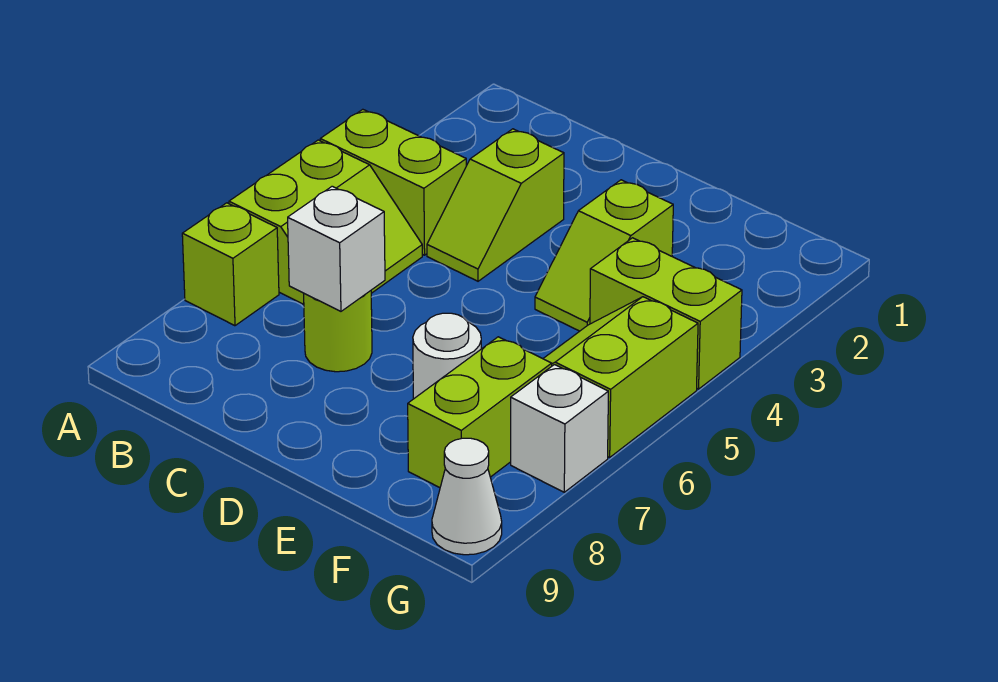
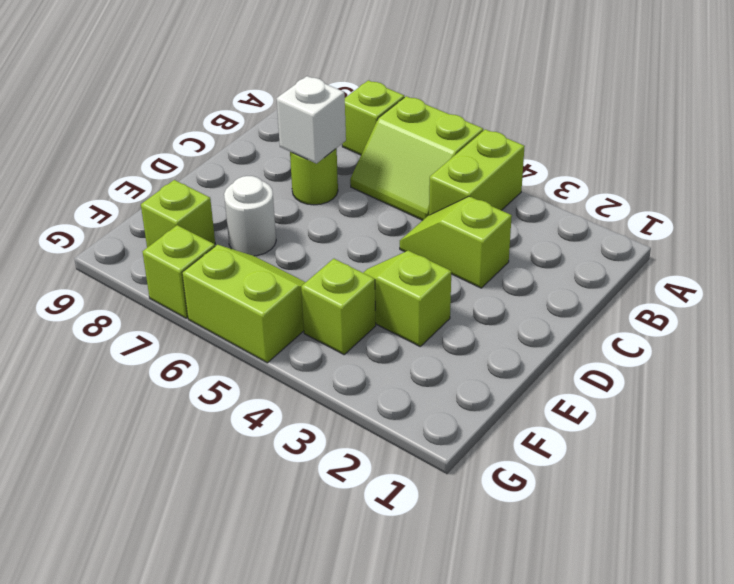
lime 1x2 brick [590,238,742,389] -> lime 1x1 brick [301,259,376,354]
lime 1x2 brick [408,337,552,488] -> lime 1x1 brick [141,180,215,247]
white 1x1 brick [511,365,608,492] -> lime 1x1 brick [143,225,215,318]
white 1x1 cone [432,438,502,555] -> none

